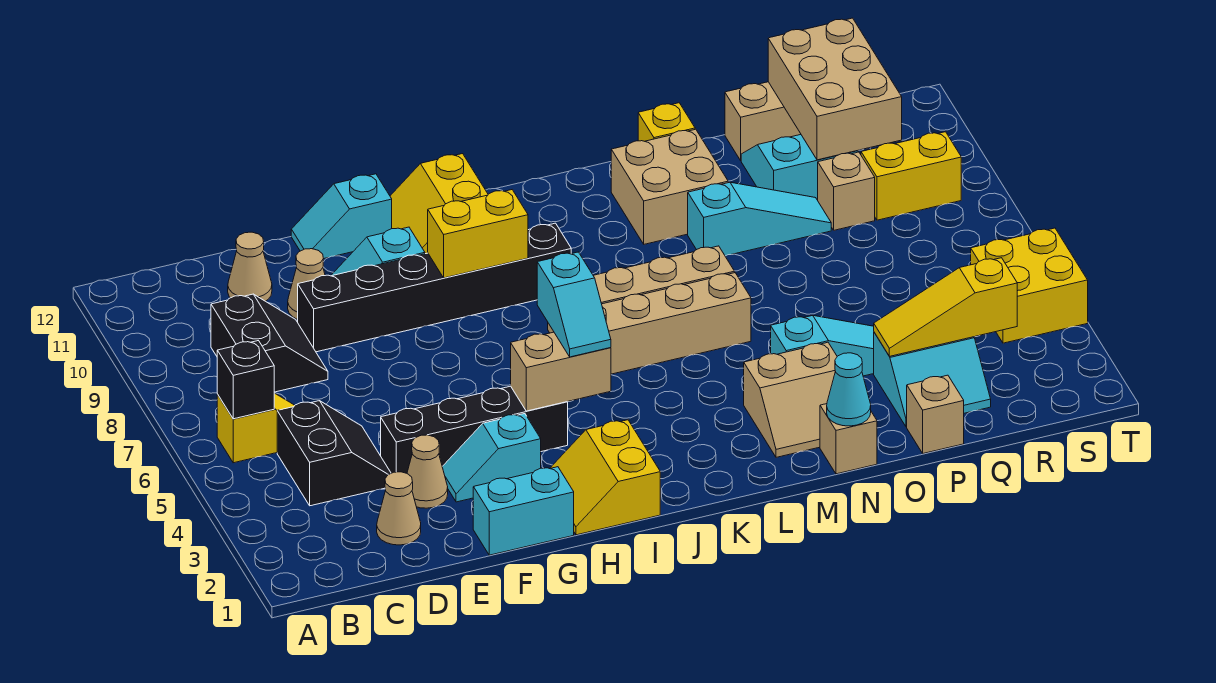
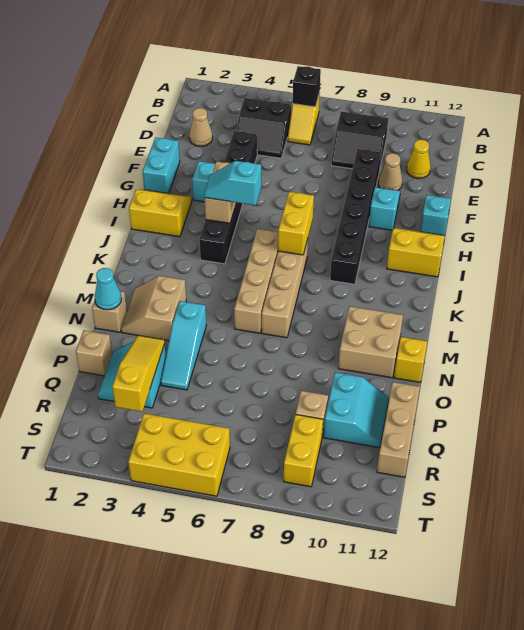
tan 1x1 cone [228,232,272,301] -> yellow 1x1 cone [407,140,431,178]
tan 1x1 cone [407,435,448,508] -> none
black 1x4 brick [381,386,568,473] -> black 1x6 brick [199,131,257,264]
yellow 1x2 brick [428,190,528,278] -> yellow 1x2 brick moved to [278,192,314,255]
cyan 1x3 slope [688,182,831,256] -> none
tan 2x3 brick [768,18,902,160] -> none
yellow 2x2 brick [971,228,1088,343] -> yellow 2x3 brick [128,414,230,496]

